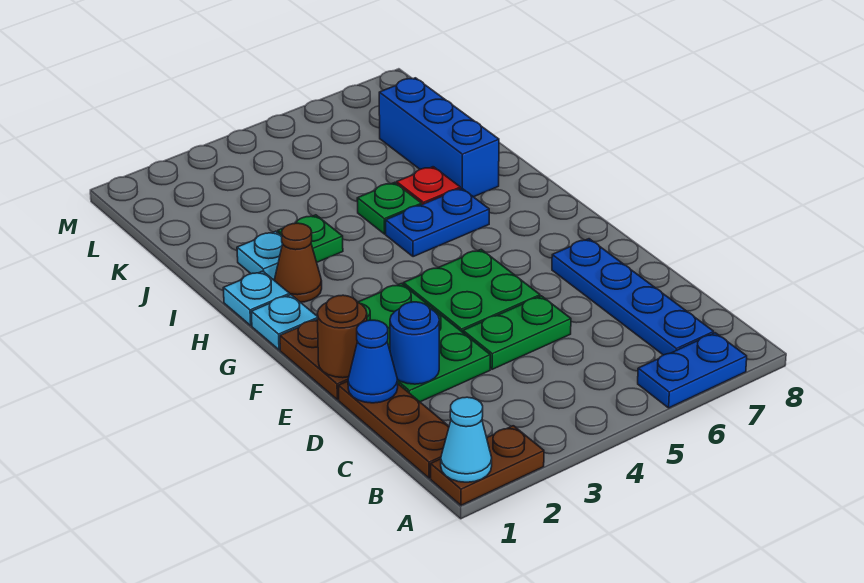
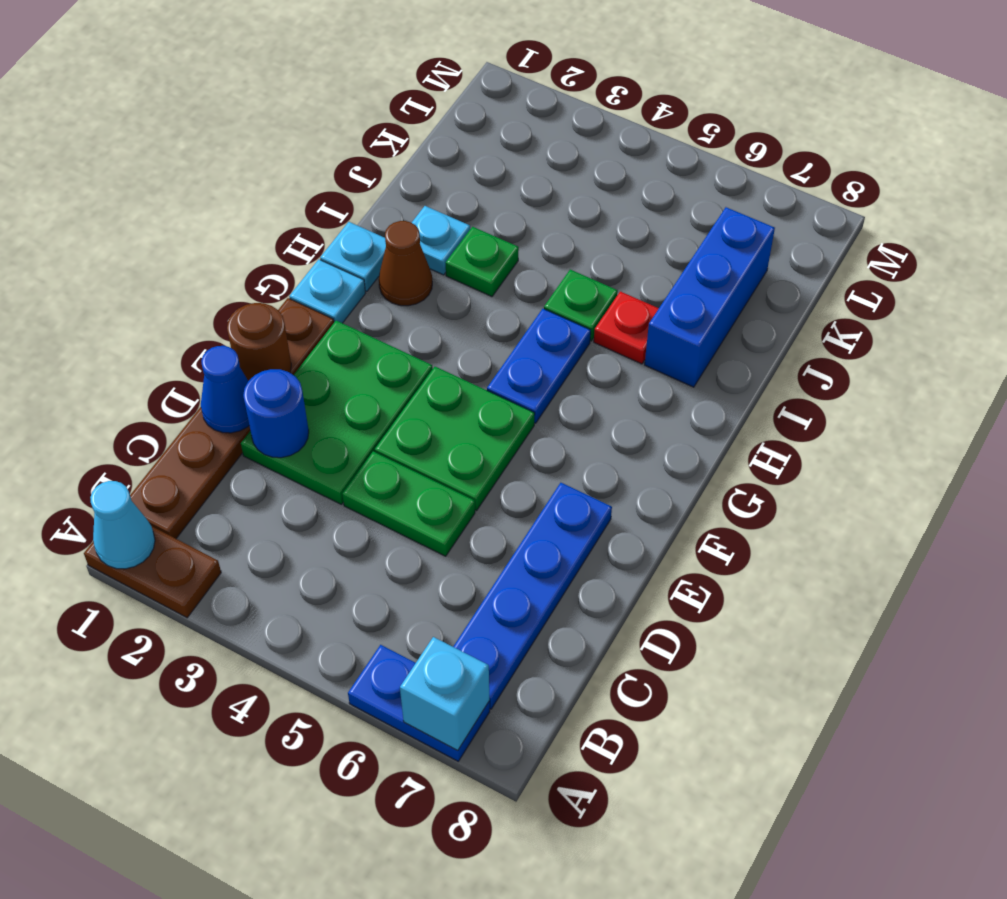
none -> cyan 1x1 brick [400,637,489,750]
blue 1x2 plate [386,188,489,257] -> blue 1x2 plate turned to [487,309,591,423]

